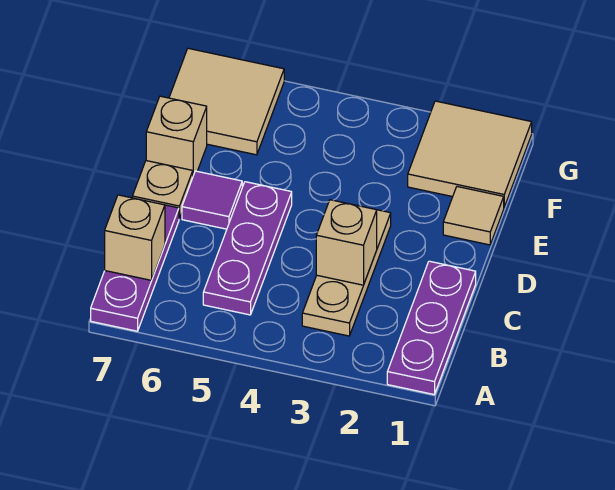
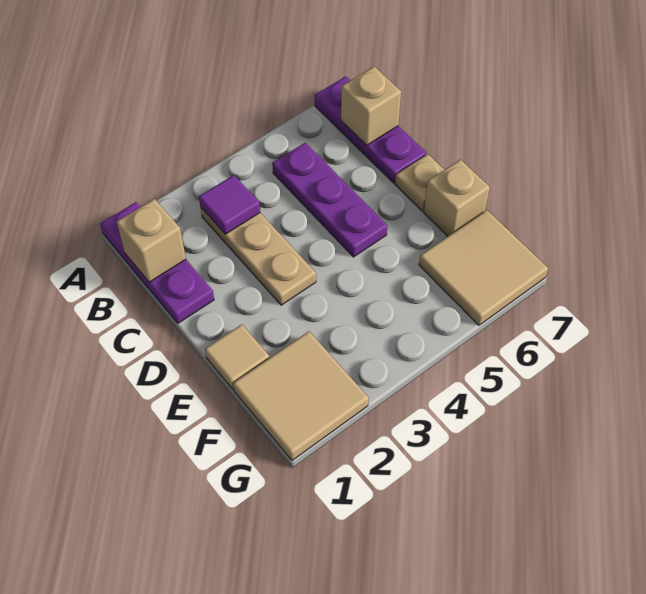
tan 1x1 brick [316,200,377,285] -> tan 1x1 brick moved to [117,199,186,282]
purple 1x1 tile [182,171,242,229] -> purple 1x1 tile moved to [199,175,260,234]

